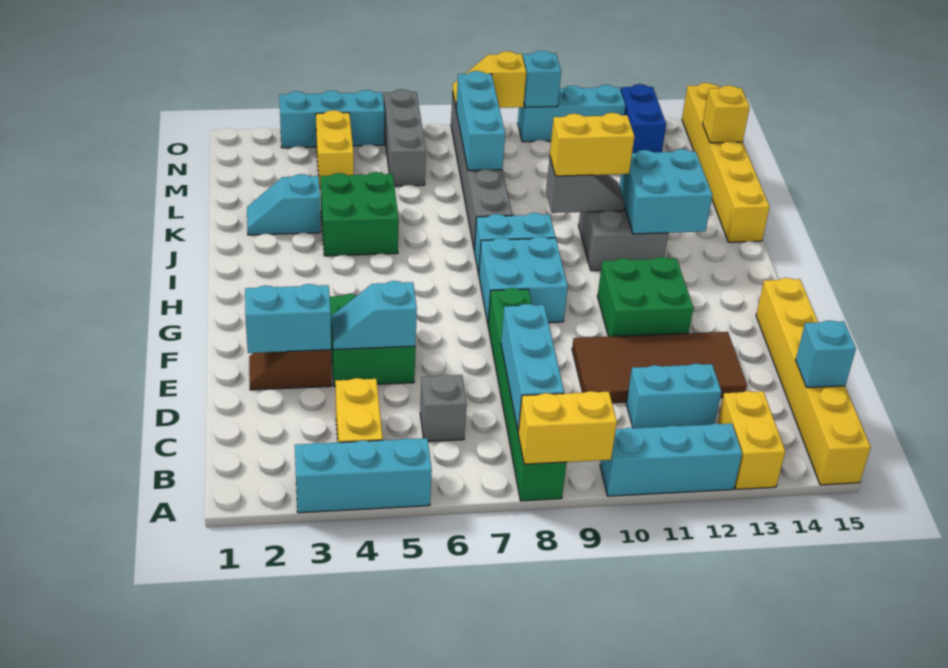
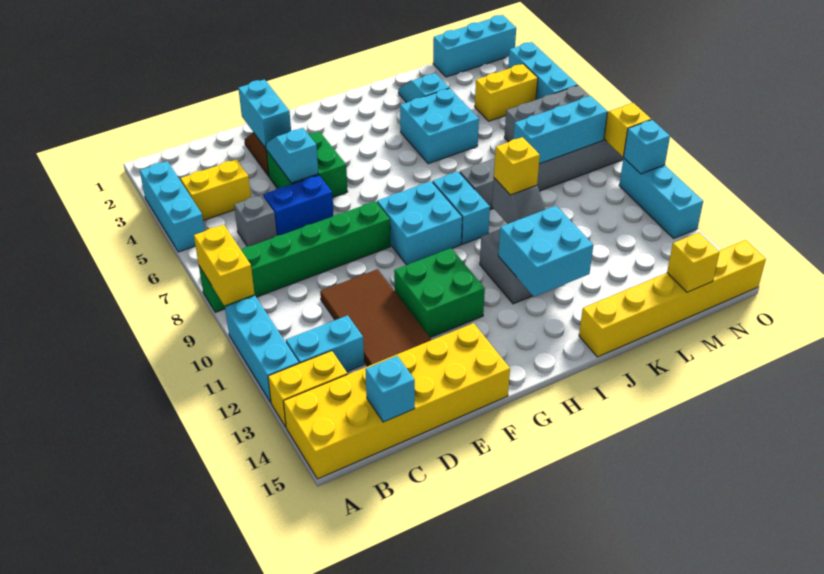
yellow 1x6 brick [756,278,871,485] -> yellow 2x6 brick [283,323,510,479]
cyan 1x3 brick [501,304,564,431] -> cyan 1x3 brick moved to [433,15,516,77]
cyan 1x2 brick [626,364,721,428] -> cyan 1x2 brick turned to [286,315,364,372]
green 2x2 brick [320,172,399,256] -> cyan 2x2 brick [400,88,479,164]
yellow 1x2 brick [550,113,634,176] -> yellow 1x1 brick [494,137,540,195]
blue 1x2 brick [621,84,666,153] -> blue 1x2 brick moved to [263,175,334,236]

